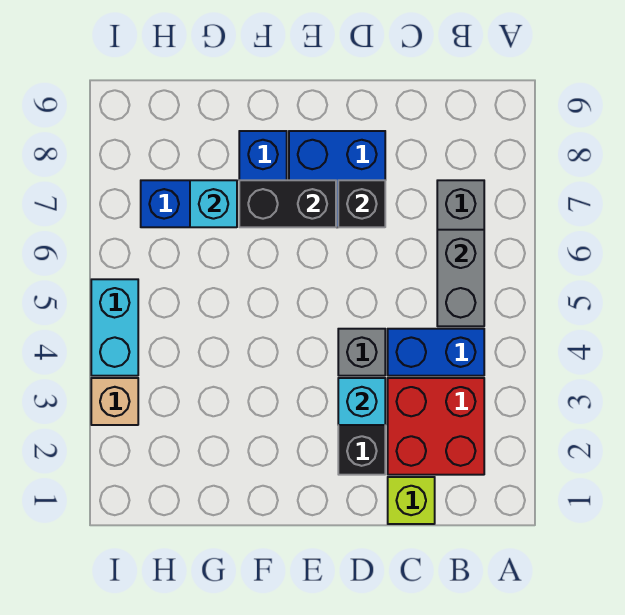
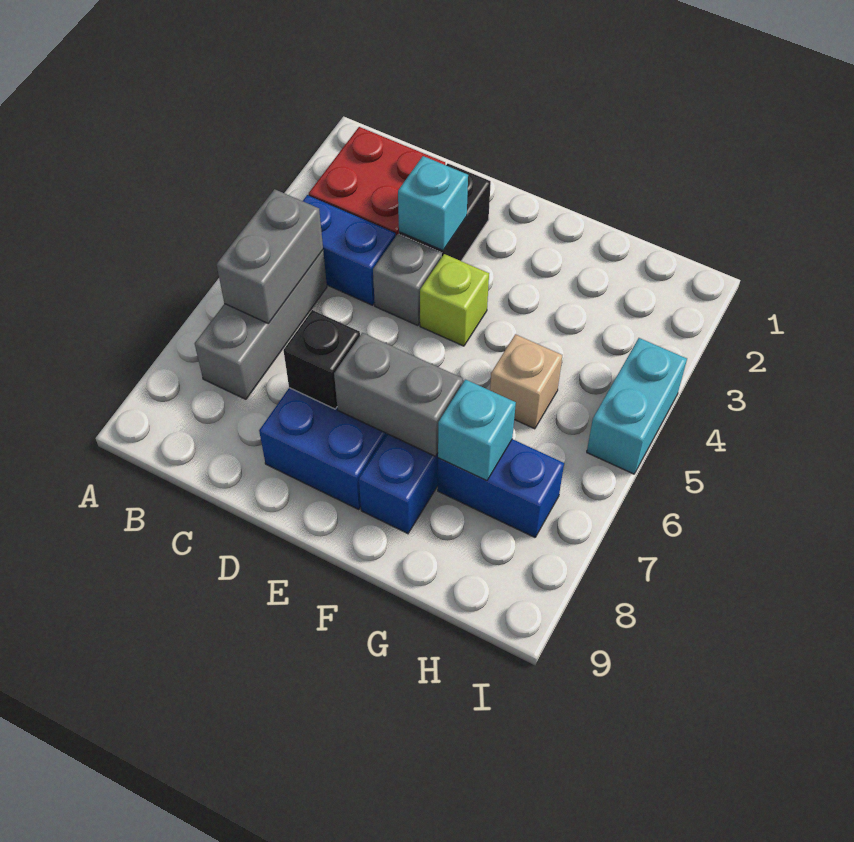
lime 1x1 brick [388,477,435,524] -> lime 1x1 brick moved to [420,254,489,346]
black 1x2 brick [239,180,336,227] -> grey 1x2 brick [334,333,463,456]
tan 1x1 brick [91,378,138,425] -> tan 1x1 brick moved to [490,334,562,429]

